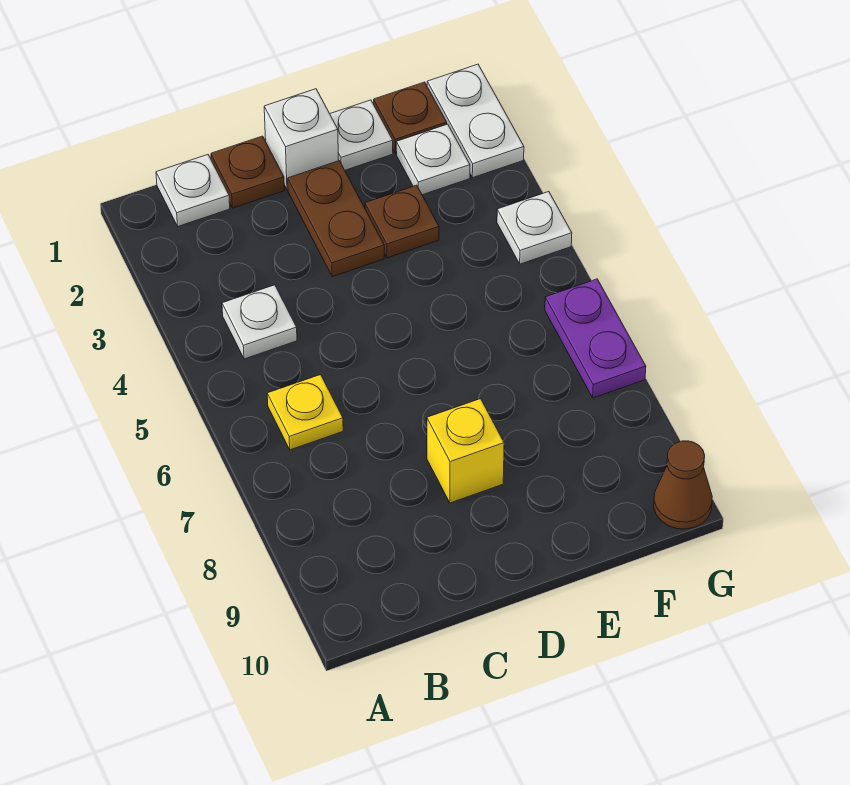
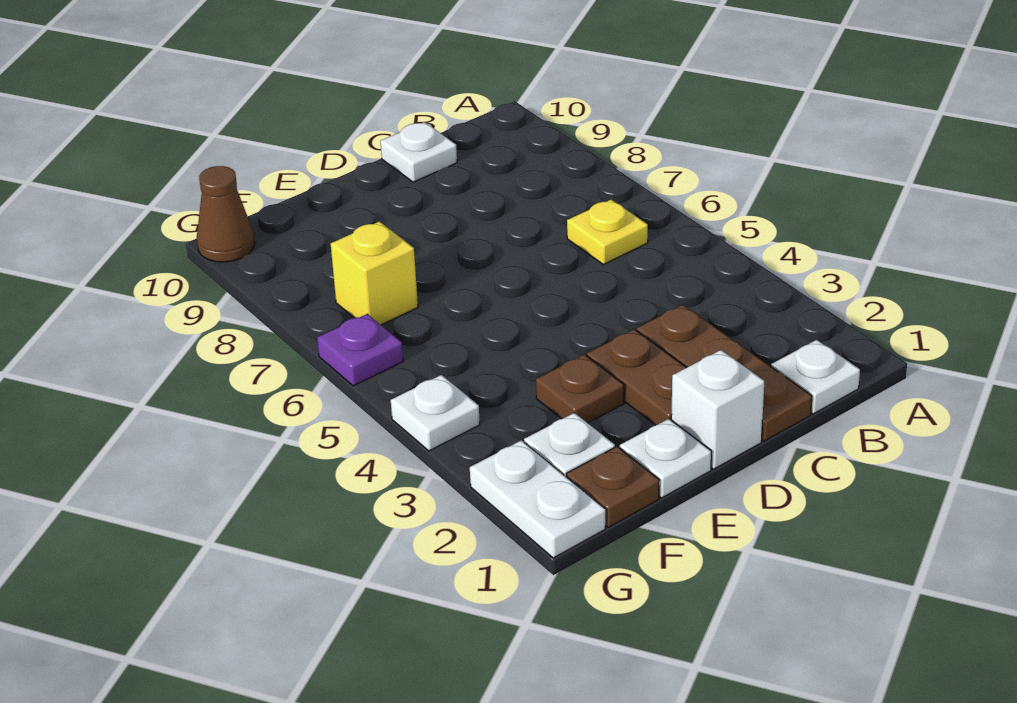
white 1x1 plate [222,285,297,359] -> white 1x1 plate moved to [380,122,457,182]
brown 1x1 plate [211,136,284,208] -> brown 1x3 plate [637,305,812,441]
yellow 1x1 brick [427,399,504,503] -> yellow 1x1 brick moved to [331,222,418,325]
purple 1x2 plate [545,279,646,398] -> purple 1x1 plate [317,314,403,386]

